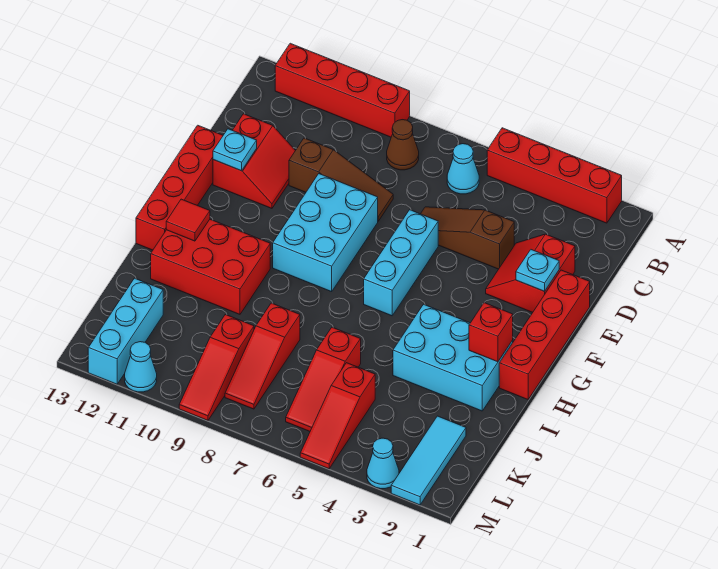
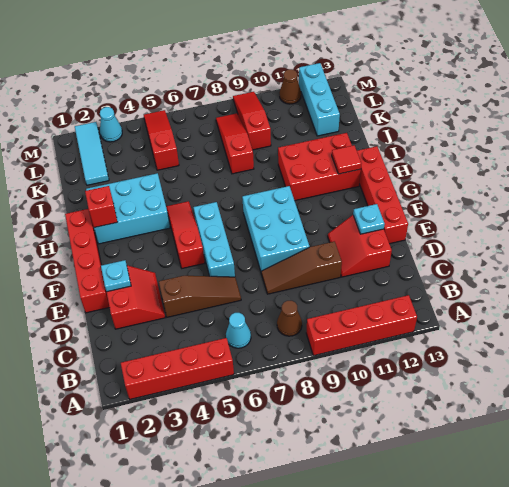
red 1x3 slope [286,327,361,431] -> red 1x3 slope moved to [166,201,205,268]
cyan 1x1 cone [125,342,157,392] -> brown 1x1 cone [279,69,301,104]

